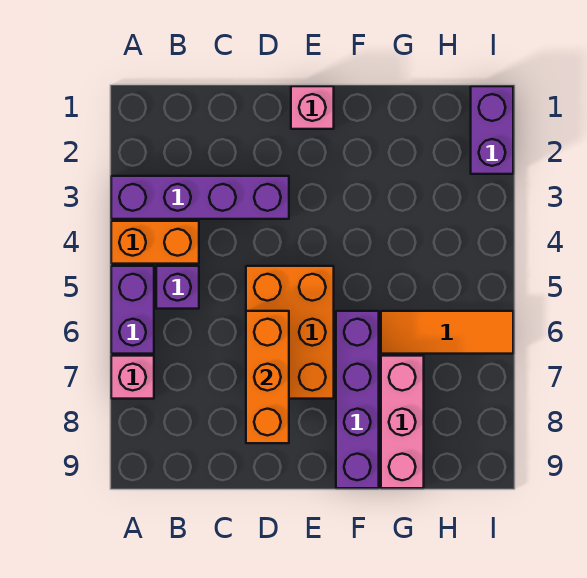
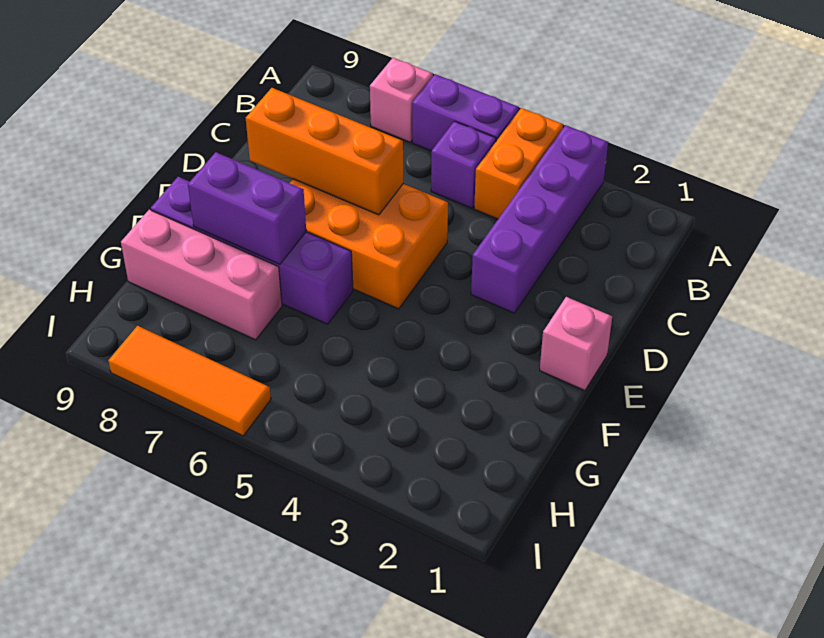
orange 1x3 tile [381,311,513,354] -> orange 1x3 tile turned to [109,326,271,436]
purple 1x2 brick [471,86,513,174] -> purple 1x2 brick moved to [188,152,306,264]

